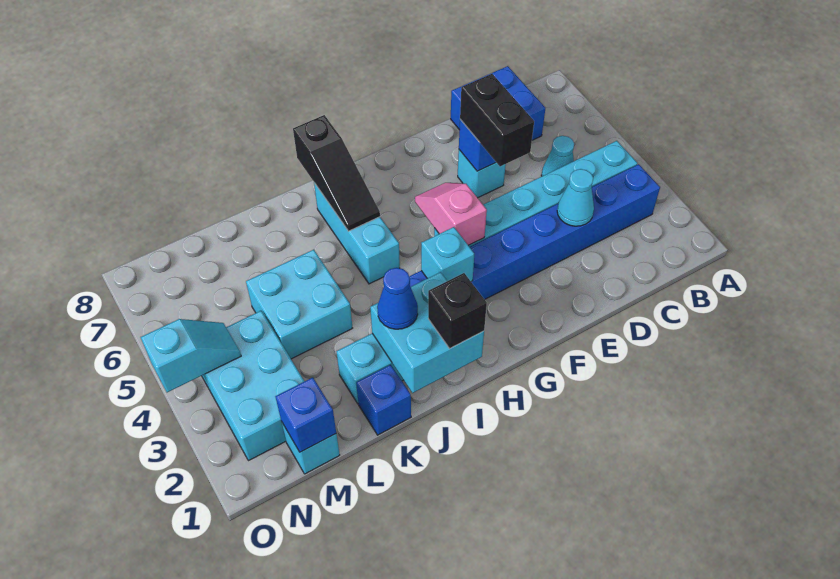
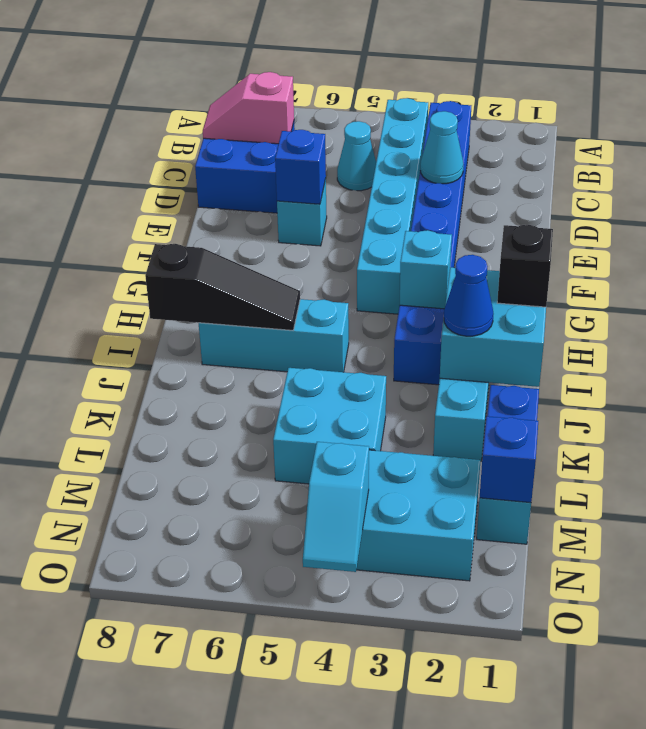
black 1x2 brick [460,74,534,166] -> none
pink 1x2 slope [415,183,487,245] -> pink 1x2 slope moved to [203,72,294,144]
cyan 1x2 slope [141,319,241,392] -> cyan 1x2 slope turned to [303,442,369,572]

